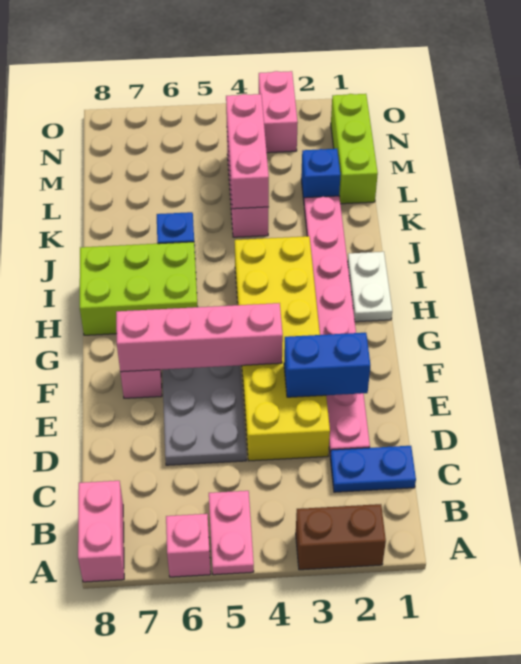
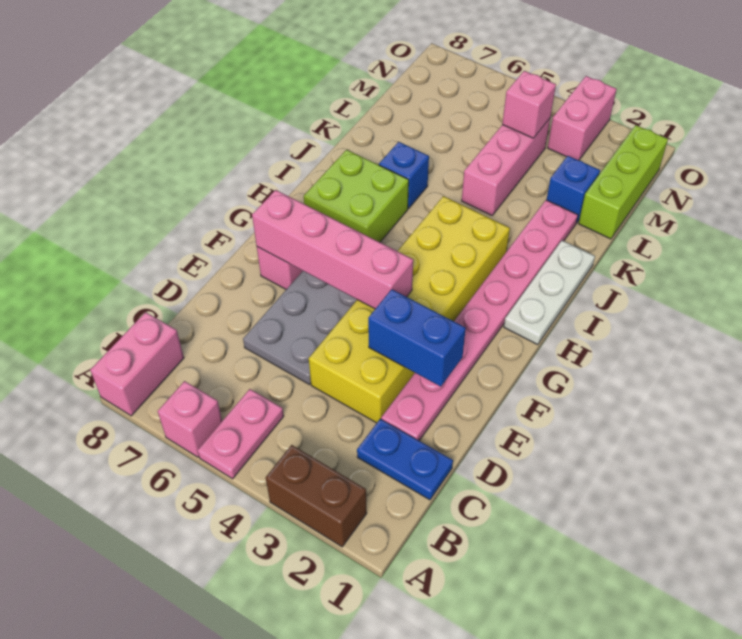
white 1x2 plate [348,252,392,322] -> white 1x3 plate [504,241,595,345]
lime 2x3 brick [80,242,197,335] -> lime 2x2 brick [304,150,409,242]
pink 1x3 brick [226,94,269,209] -> pink 1x1 brick [502,71,556,138]

